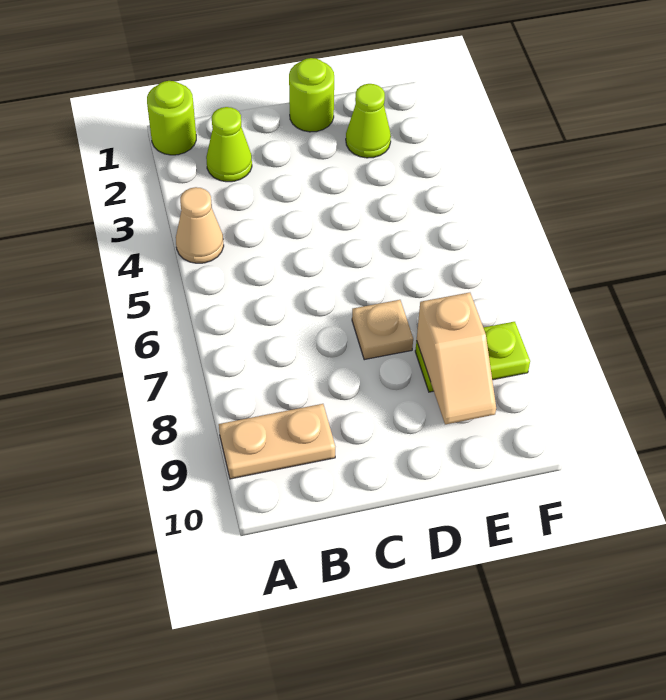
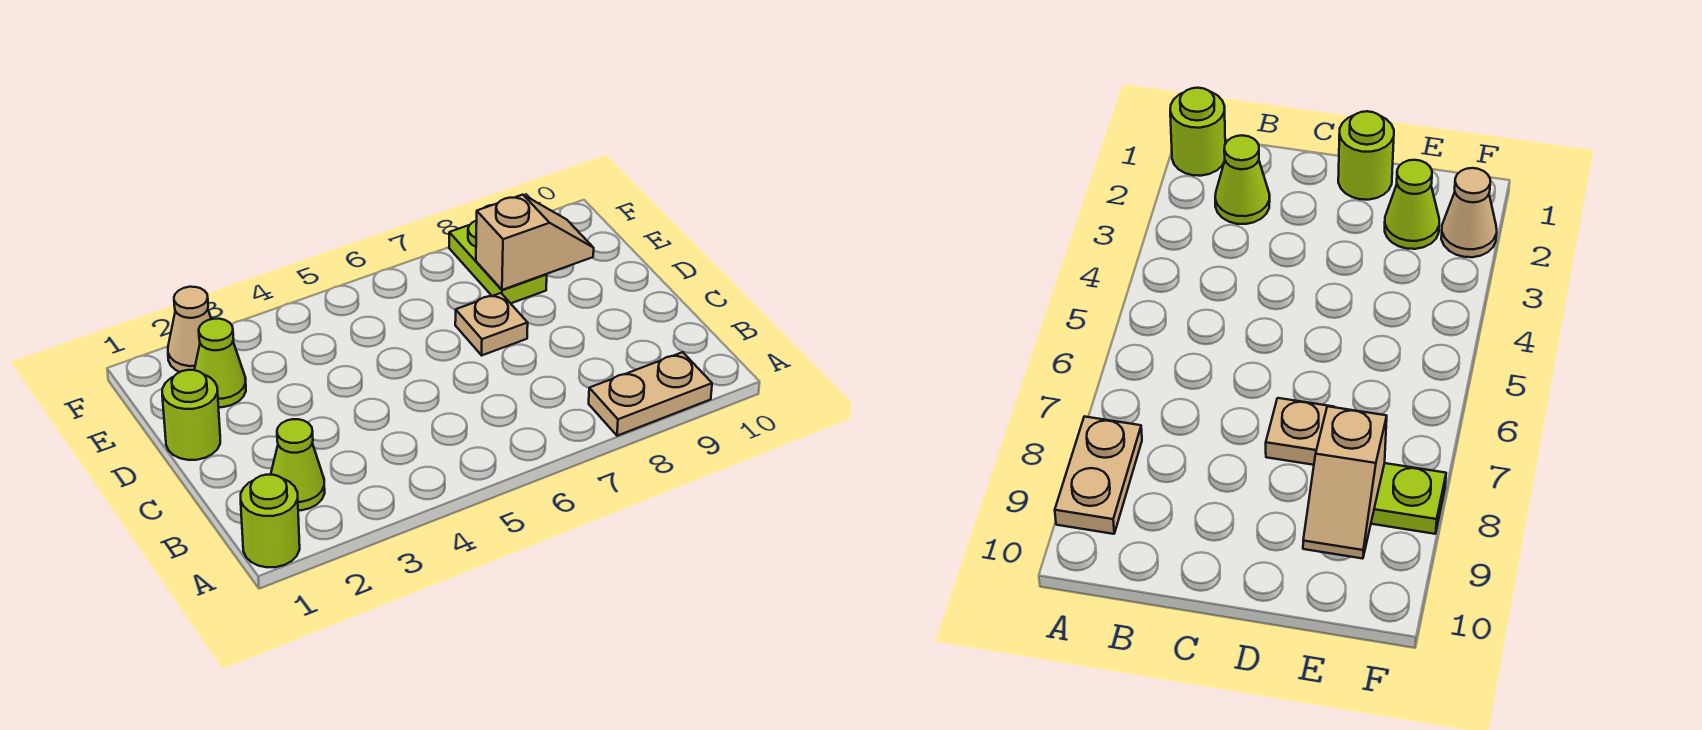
tan 1x1 cone [176,187,224,263] -> tan 1x1 cone moved to [168,287,211,372]
tan 1x2 plate [219,404,335,479] -> tan 1x2 plate turned to [589,352,712,436]

